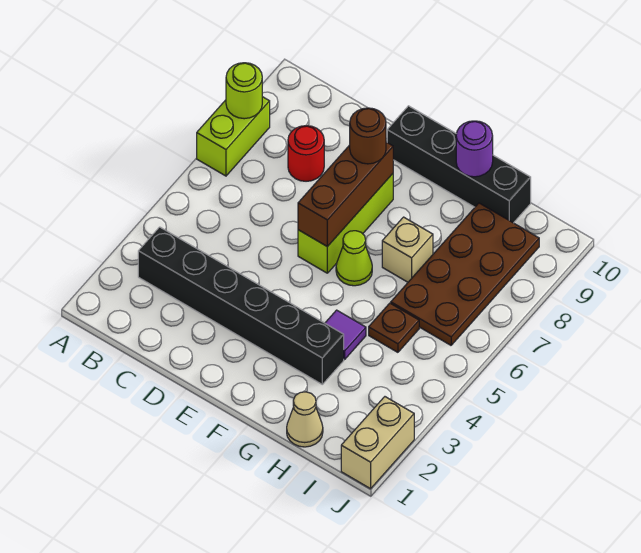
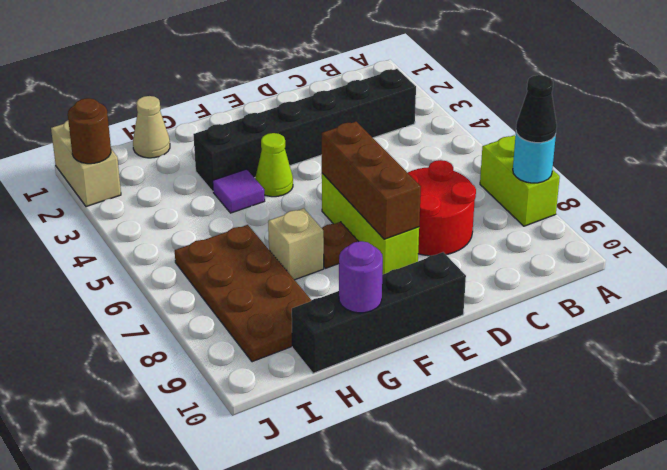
lime 1x1 round brick [226,63,262,119] -> cyan 1x1 round brick [513,132,556,183]
none -> black 1x1 cone [516,75,557,143]
red 1x1 round brick [288,126,324,181] -> red 2x2 round brick [408,160,476,256]
brown 1x1 round brick [350,108,386,164] -> brown 1x1 round brick moved to [68,98,111,164]
lime 1x1 cone [336,231,372,286] -> lime 1x1 cone moved to [255,133,293,197]
brown 1x1 plate [369,303,419,352] -> brown 1x1 plate moved to [322,222,359,268]

